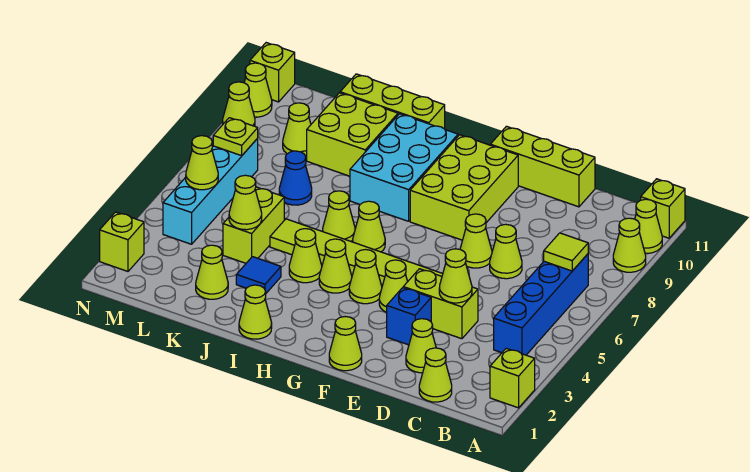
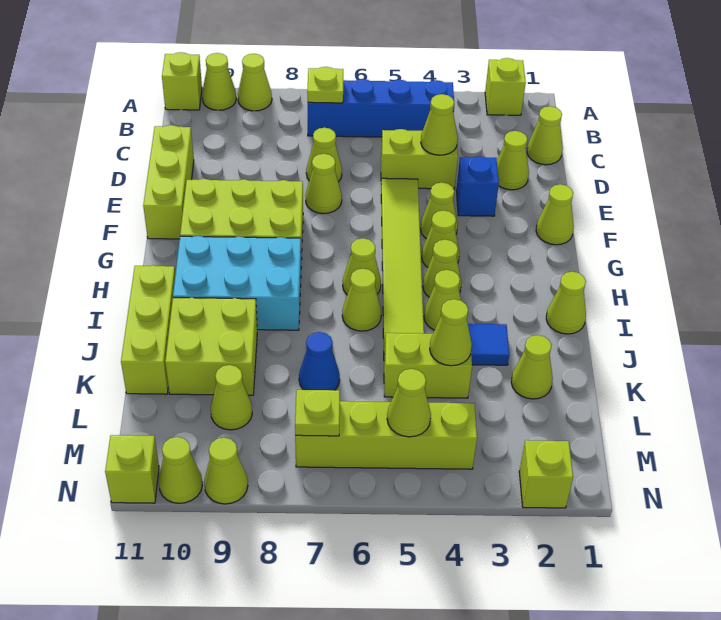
lime 1x1 tile [544,233,588,271] -> lime 1x1 plate [307,67,343,103]
lime 1x2 brick [403,269,478,339] -> lime 1x2 brick turned to [381,129,458,189]
cyan 1x4 brick [163,139,258,244] -> lime 1x4 brick [295,401,477,469]

